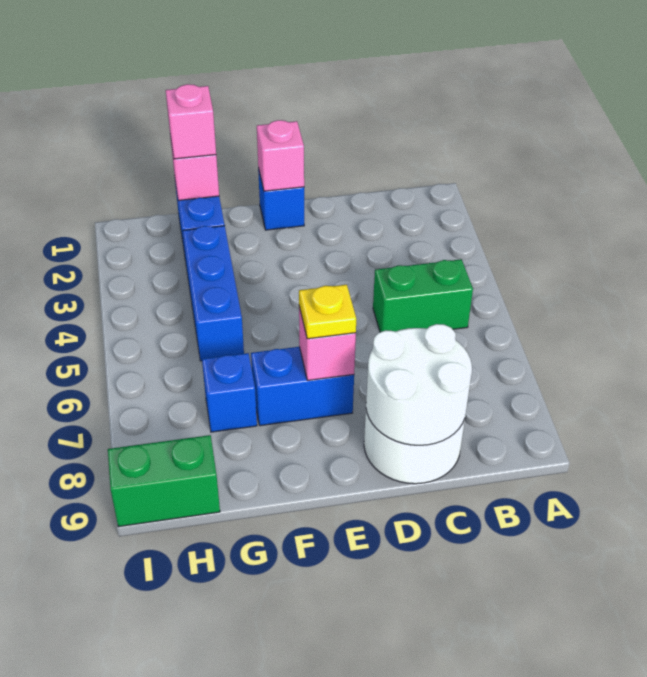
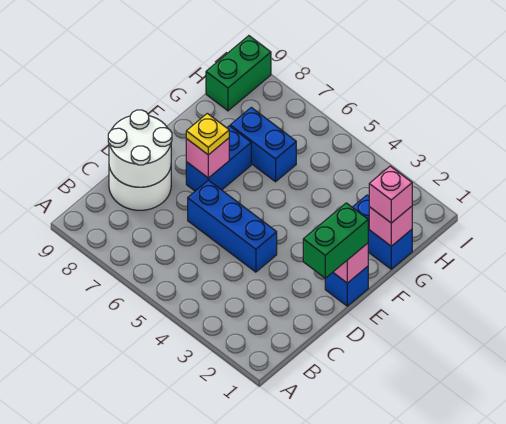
green 1x2 brick [373,259,473,332] -> green 1x2 brick moved to [303,203,368,278]
blue 1x3 brick [183,226,244,361] -> blue 1x3 brick moved to [188,180,277,272]
blue 1x1 brick [202,353,257,432] -> blue 1x2 brick [230,107,296,182]

